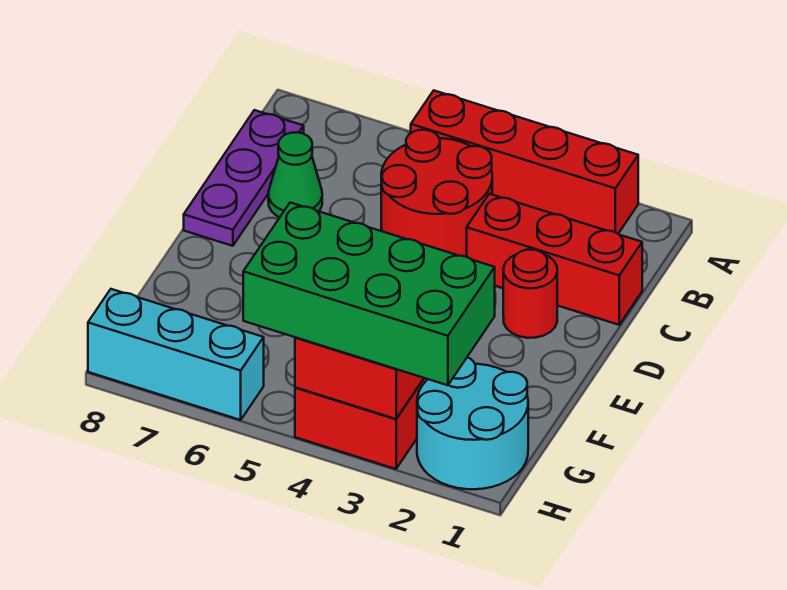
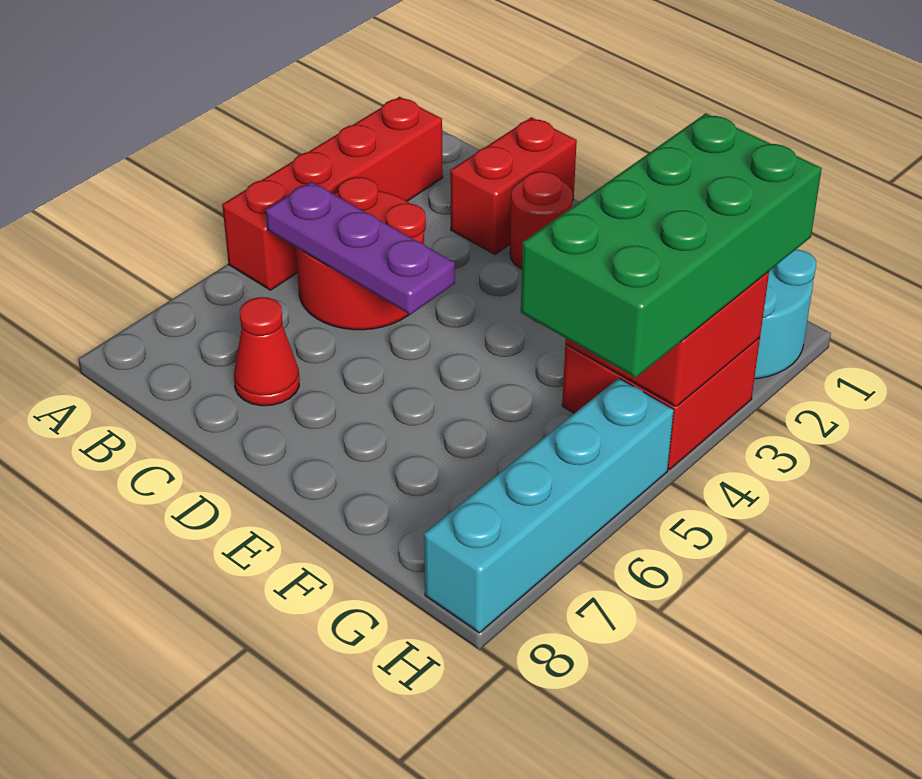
purple 1x3 plate [184,110,304,246] -> purple 1x3 plate moved to [266,182,455,315]
red 1x3 brick [467,194,642,325] -> red 1x2 brick [450,117,577,254]
green 1x1 cone [268,132,322,217] -> red 1x1 cone [234,297,299,406]
cyan 1x3 brick [88,289,264,420] -> cyan 1x4 brick [424,378,674,633]

